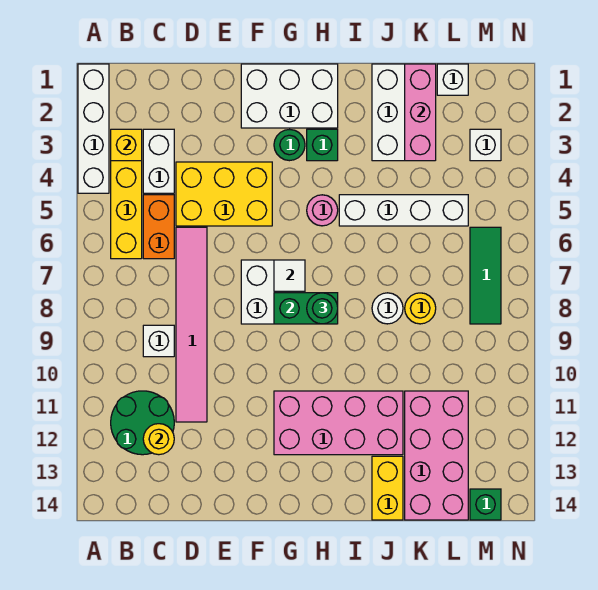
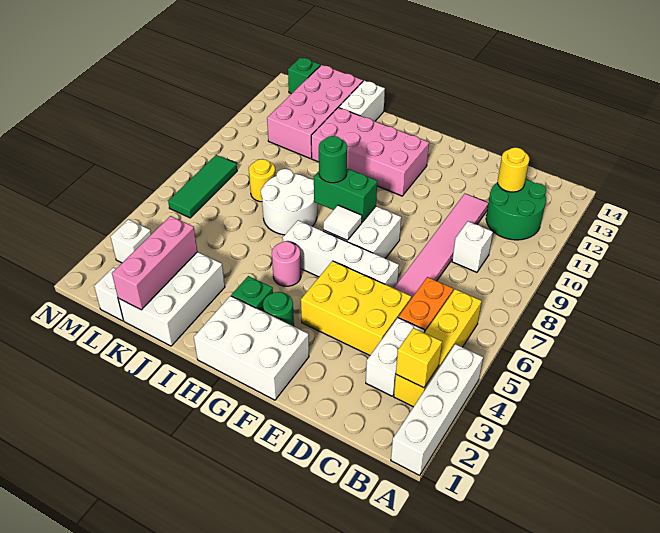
white 1x4 brick [339,195,468,226] -> white 1x4 brick moved to [283,220,399,288]
white 1x1 round brick [372,293,403,324] -> white 2x2 round brick [261,169,317,235]
yellow 1x2 brick [372,456,403,520] -> white 1x2 brick [339,81,385,121]

